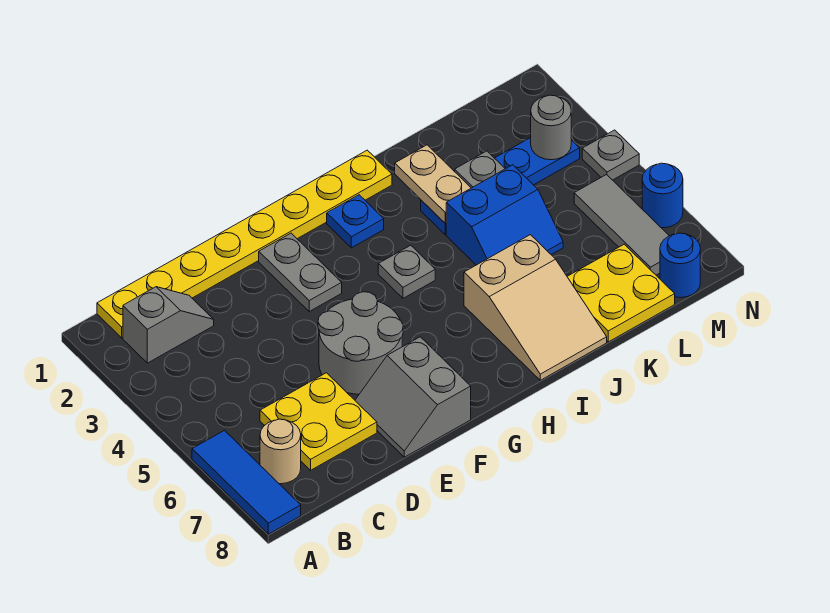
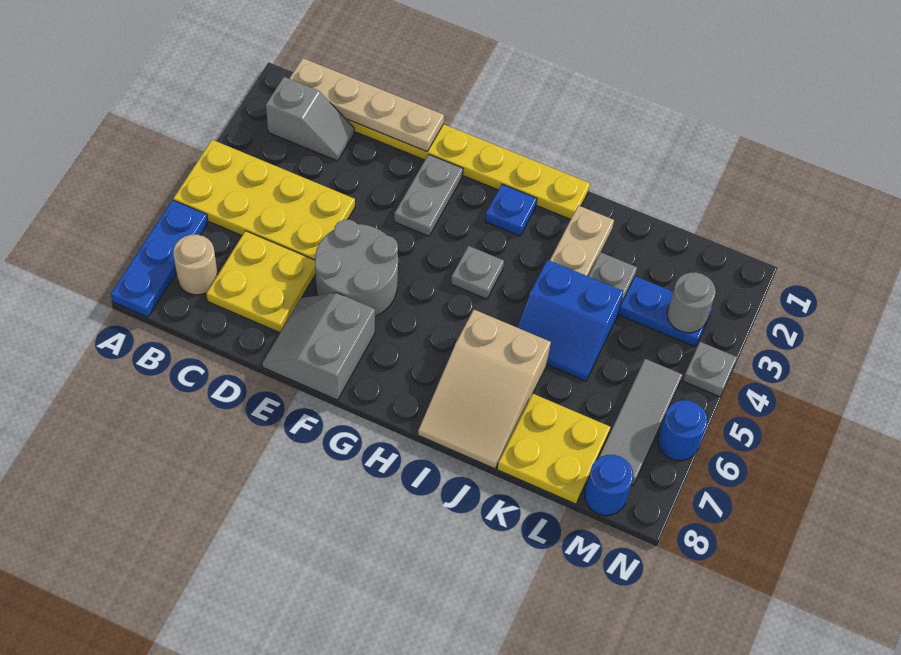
none -> yellow 2x4 plate [173,140,355,260]
blue 1x3 tile [192,430,301,534] -> blue 1x3 plate [111,200,208,317]
none -> tan 1x4 plate [289,58,444,152]

